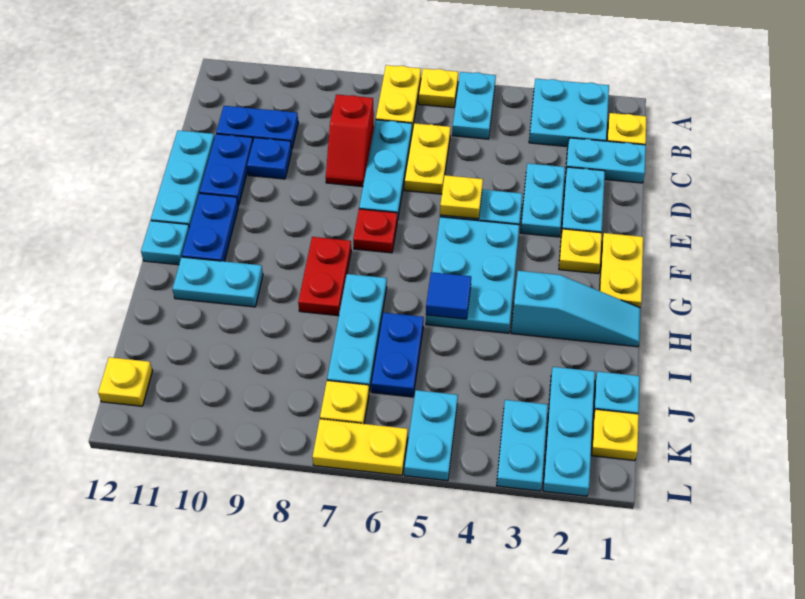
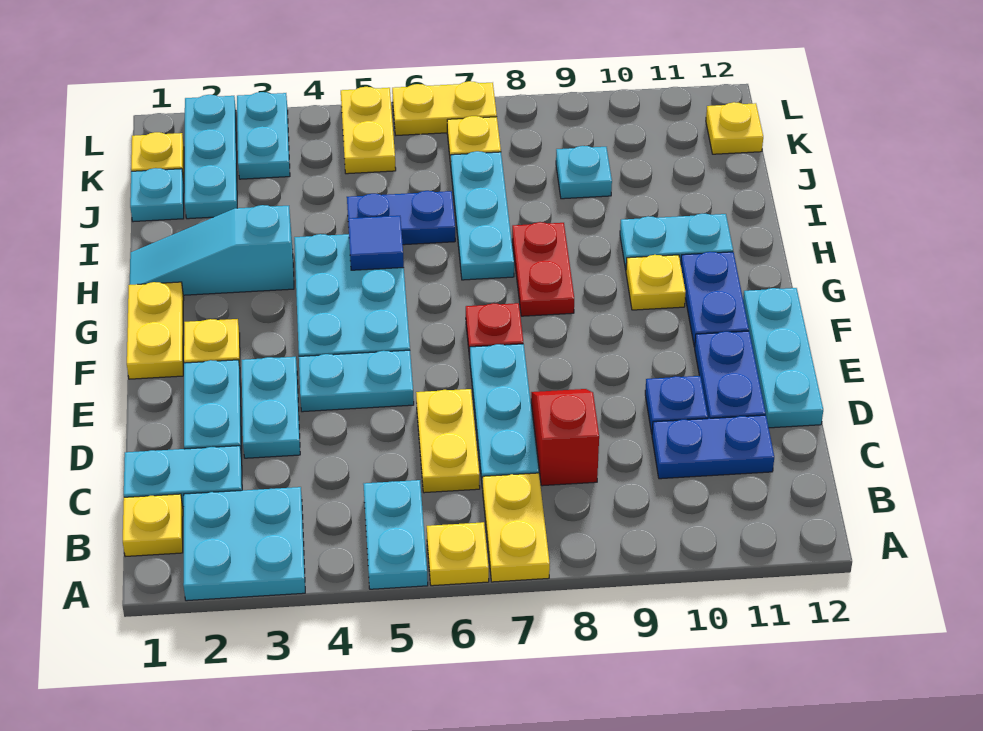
yellow 1x1 plate [440,175,483,219] -> yellow 1x1 plate moved to [626,255,686,310]
cyan 1x1 plate [141,221,189,265] -> cyan 1x1 plate moved to [556,146,612,199]
blue 1x2 plate [371,313,424,397] -> blue 1x2 plate turned to [347,191,455,245]
cyan 1x2 plate [404,390,458,481] -> yellow 1x2 plate [341,87,396,174]

